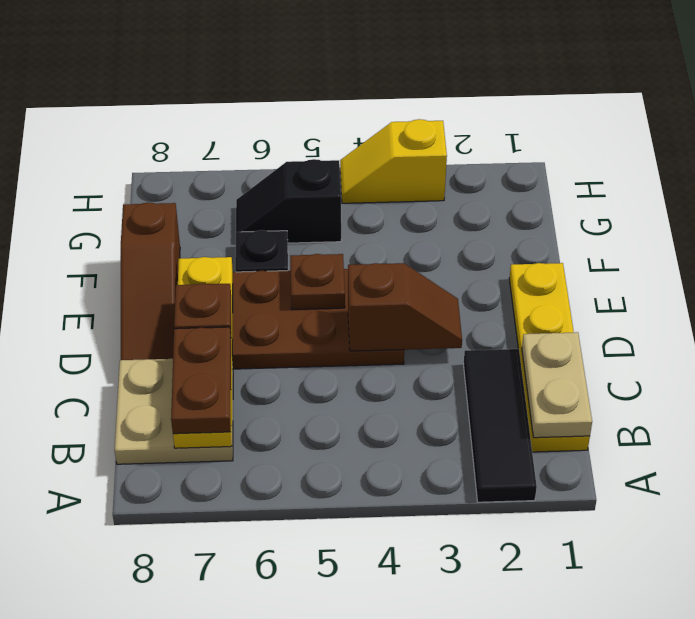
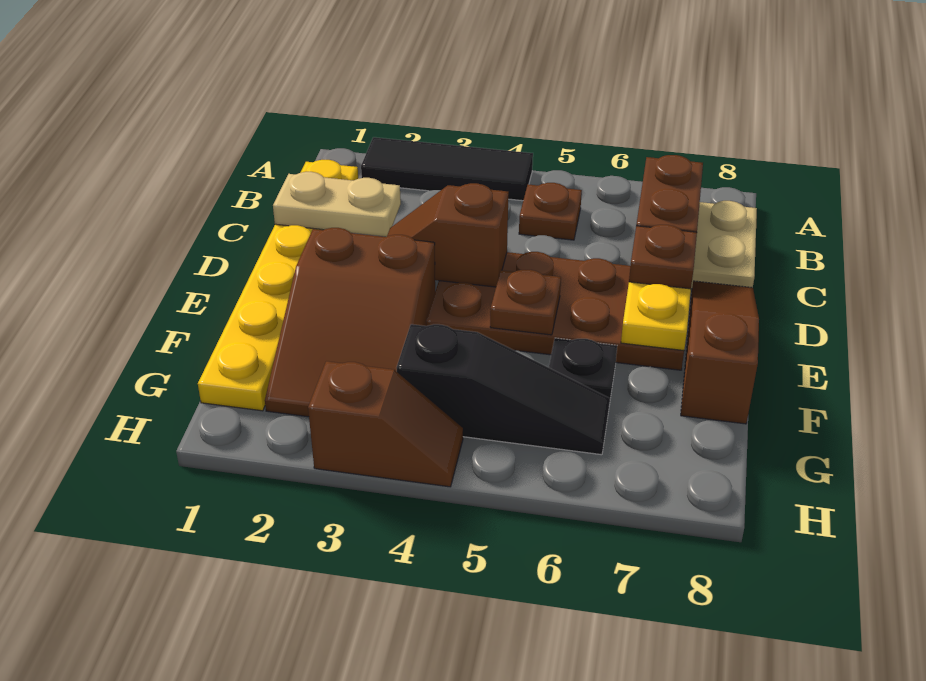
black 1x3 tile [464,349,537,502] -> black 1x3 tile turned to [361,137,533,201]
yellow 1x4 plate [509,263,590,452] -> yellow 1x6 plate [198,160,358,411]
tan 1x2 plate [522,332,592,438] -> tan 1x2 plate turned to [273,172,401,237]
none -> brown 1x1 plate [519,183,582,240]
none -> brown 2x3 slope [265,228,435,417]
black 1x2 slope [236,159,341,243] -> black 1x3 slope [397,324,610,455]
yellow 1x2 slope [340,119,447,203] -> brown 1x2 slope [308,361,463,487]

